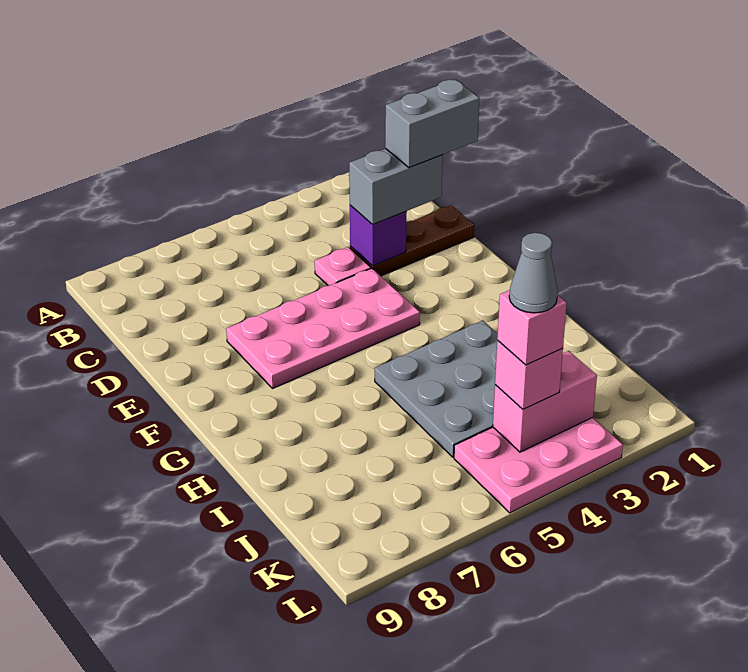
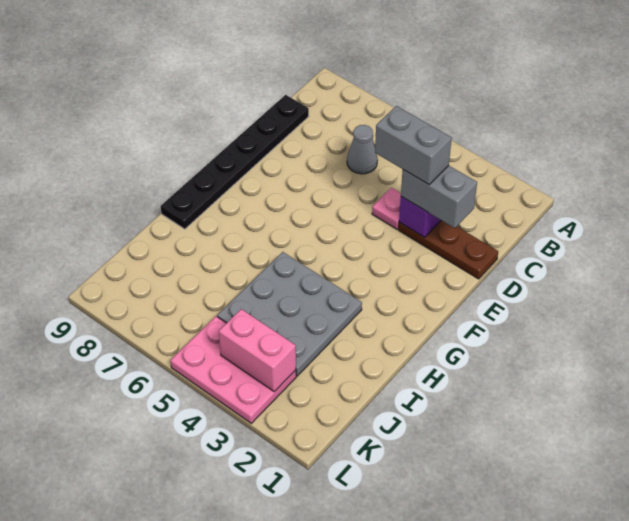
none -> black 1x6 plate [161,95,309,229]
grey 1x2 brick [385,79,479,168] -> grey 1x2 brick moved to [375,106,452,184]
pink 2x4 plate [226,268,420,389] -> none
pink 1x1 brick [495,341,563,409] -> none
pink 1x1 brick [497,290,567,365] -> none
grey 1x1 cone [509,233,558,313] -> grey 1x1 cone moved to [347,125,378,174]

